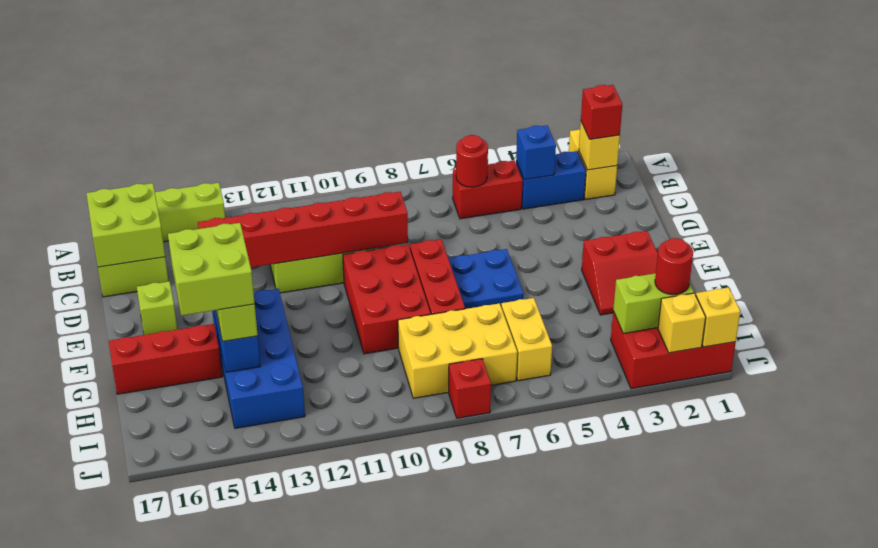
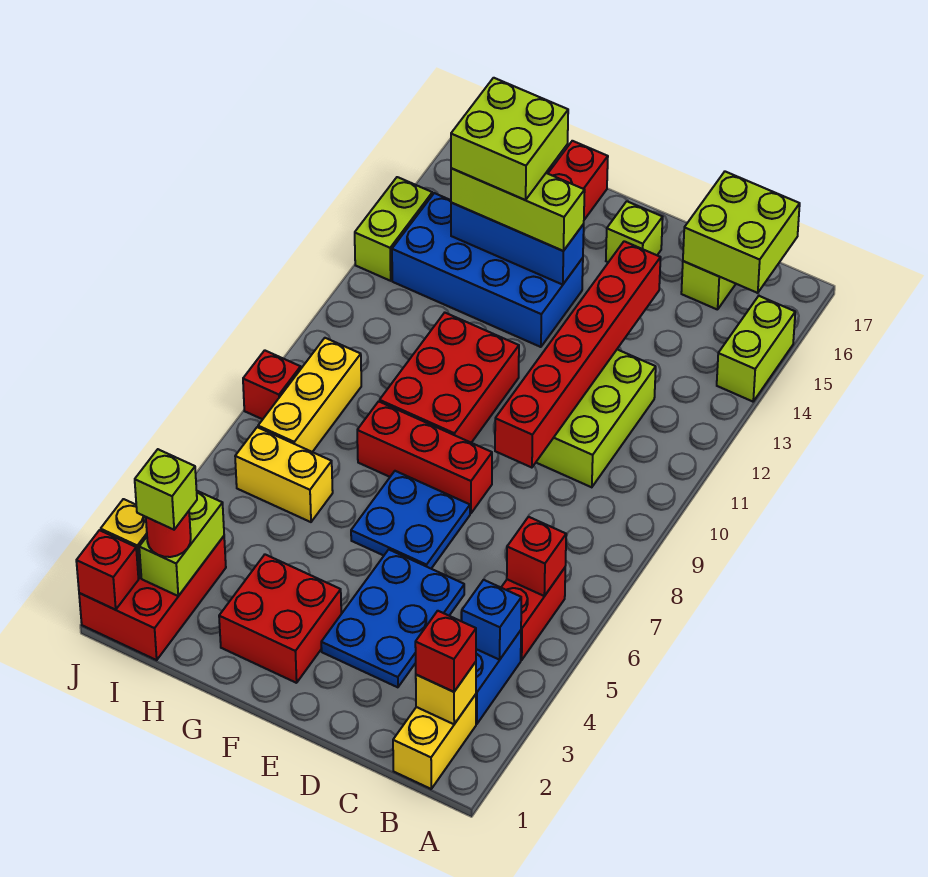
yellow 1x2 brick [569,130,617,199] -> yellow 1x2 brick turned to [393,694,476,789]
red 1x1 round brick [456,135,488,187] -> red 1x1 brick [507,517,566,596]
none -> blue 2x3 plate [321,550,464,687]
red 2x3 brick [343,244,431,354] -> red 2x3 brick turned to [380,313,519,443]
red 2x2 slope [582,231,658,315] -> red 2x2 brick [219,555,341,683]
yellow 2x3 brick [398,303,517,398] -> yellow 1x3 brick [258,338,361,452]
none -> lime 1x1 brick [135,449,197,530]
yellow 1x1 brick [696,288,740,347] -> red 1x1 brick [76,530,139,610]
none -> lime 1x2 brick [355,177,432,281]

